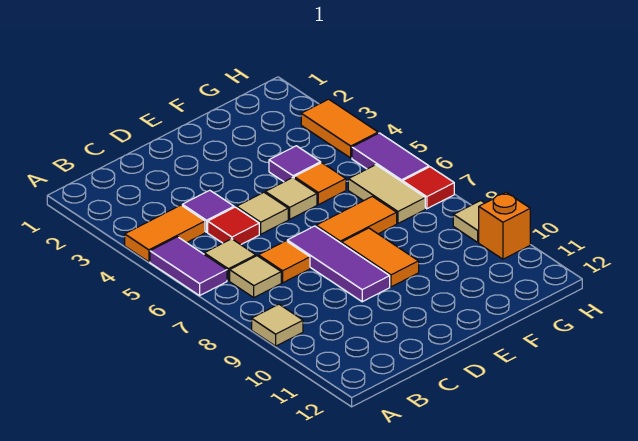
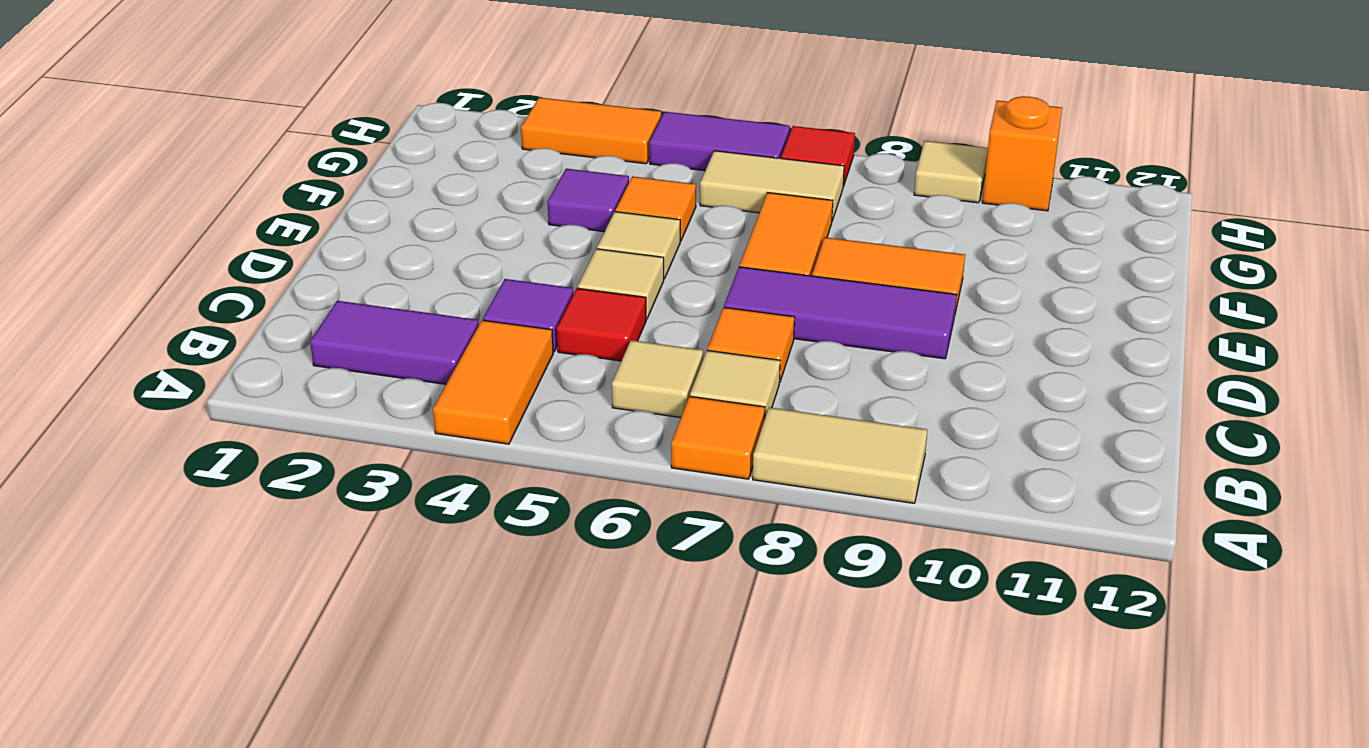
purple 1x2 tile [150,237,227,296] -> purple 1x2 tile moved to [310,301,479,384]
none -> orange 1x1 tile [671,396,765,479]
tan 1x1 tile [252,304,303,346] -> tan 1x2 tile [753,407,927,503]

